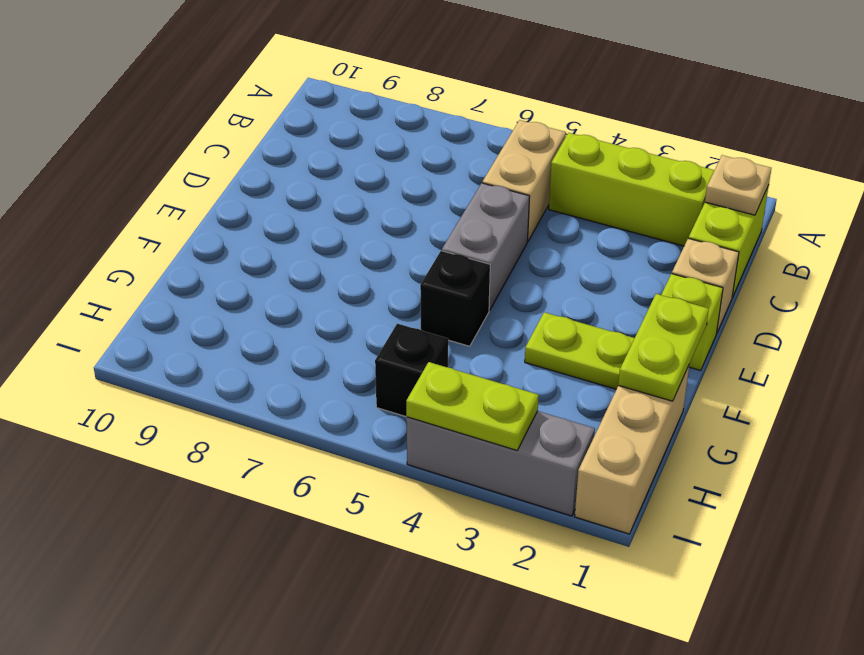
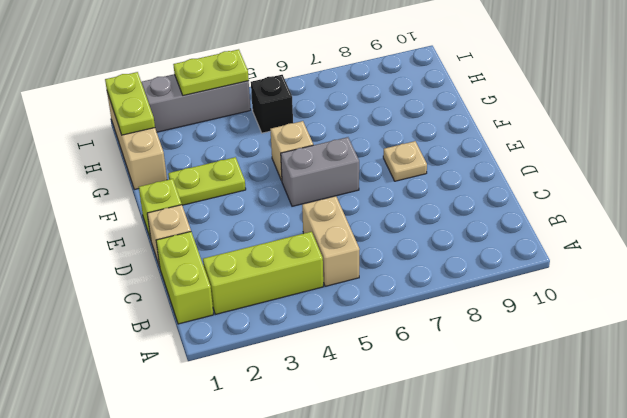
tan 1x1 plate [705,155,771,215] -> tan 1x1 plate moved to [383,141,427,181]
grey 1x2 brick [442,183,530,310] -> grey 1x2 brick turned to [281,137,359,206]
lime 1x2 plate [618,294,709,401] -> lime 1x2 plate moved to [105,72,155,135]
black 1x1 brick [420,251,490,346] -> tan 1x1 brick [270,121,313,181]

